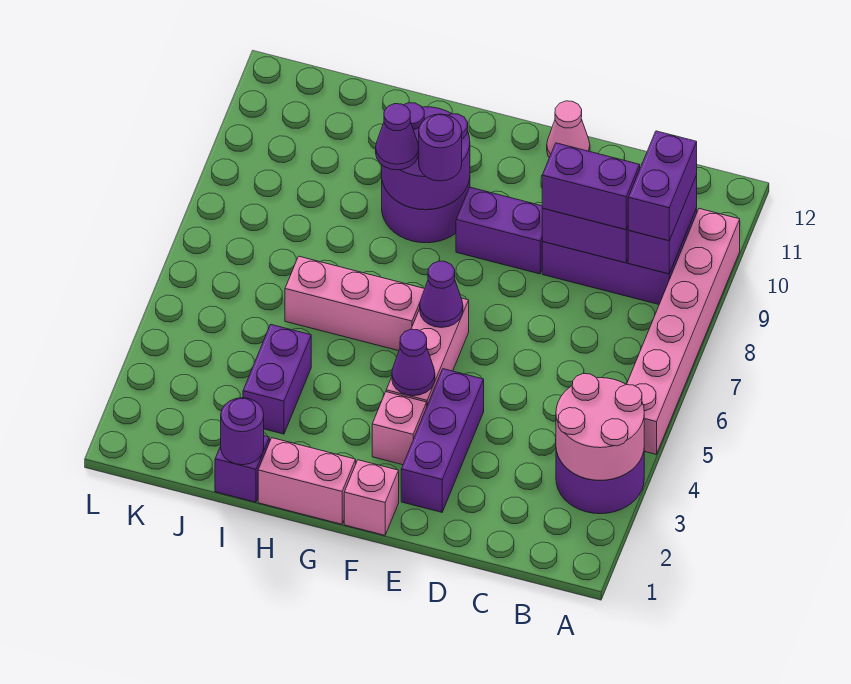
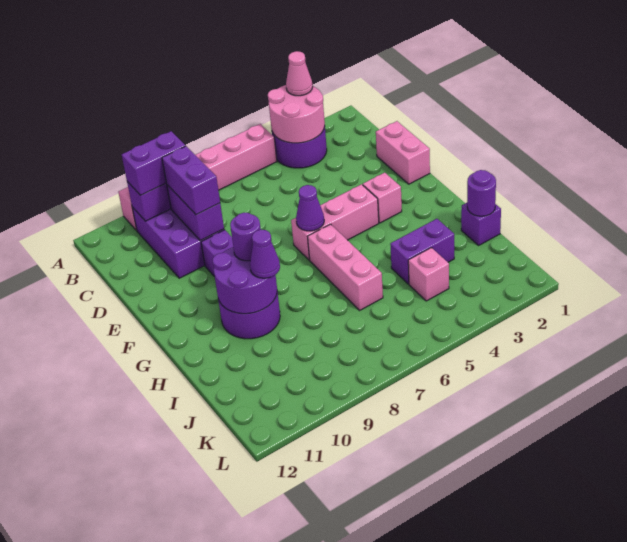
purple 1x3 brick [401,369,484,512] -> none
pink 1x1 cone [547,101,590,158] -> pink 1x1 cone moved to [286,51,313,96]
pink 1x1 brick [344,460,399,535] -> pink 1x1 brick moved to [408,248,449,301]
purple 1x1 cone [392,329,435,396] -> none
pink 1x2 brick [258,438,356,524] -> pink 1x2 brick moved to [376,121,430,184]

